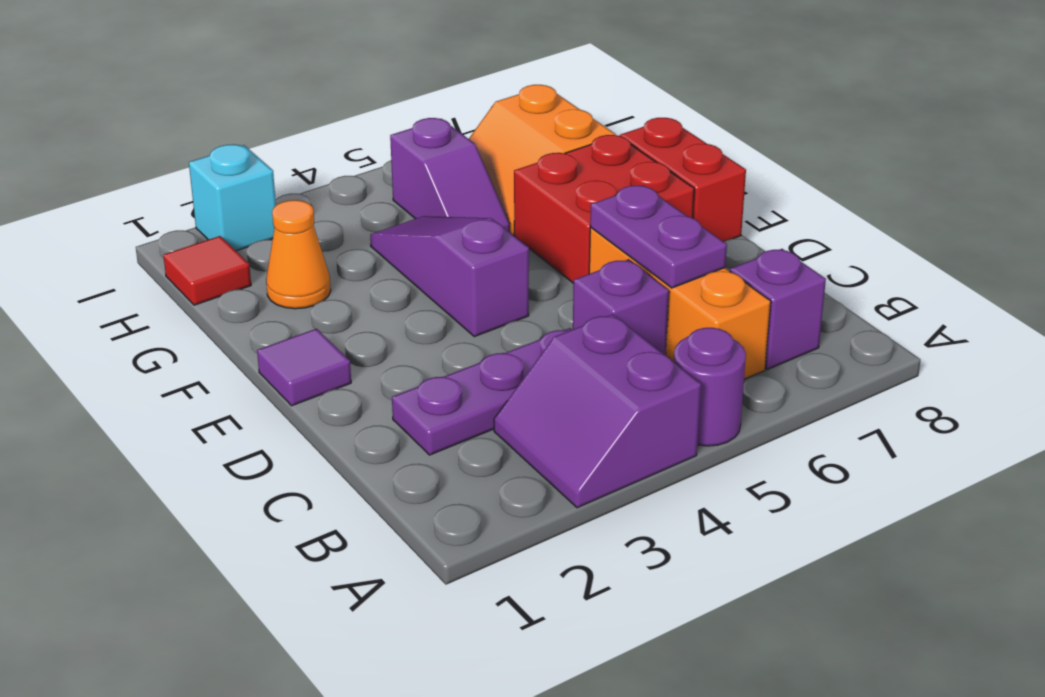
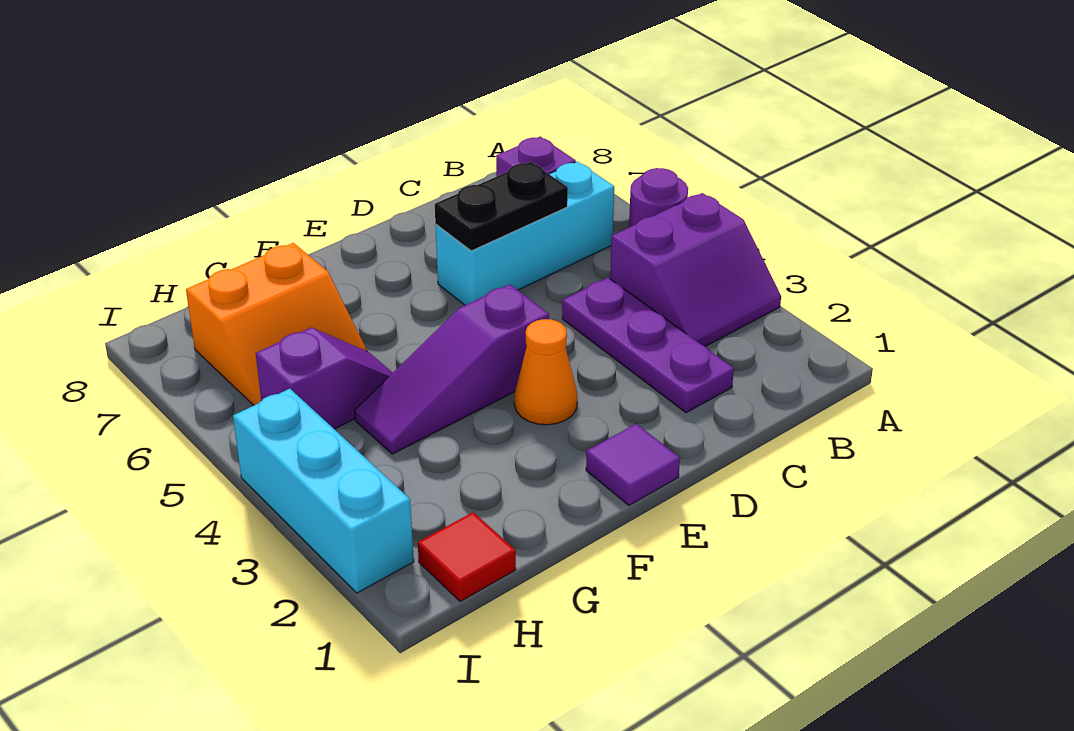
orange 1x3 brick [589,228,771,379] -> cyan 1x3 brick [435,162,614,305]
purple 1x1 brick [573,259,669,355] -> none
purple 1x2 plate [590,186,727,288] -> black 1x2 plate [435,162,568,251]
red 2x2 brick [514,135,694,284] -> none
red 1x2 brick [620,118,746,242] -> none
orange 1x1 cone [266,200,331,309] -> orange 1x1 cone moved to [514,319,577,425]
cyan 1x1 brick [189,144,276,251] -> cyan 1x3 brick [233,389,414,593]

